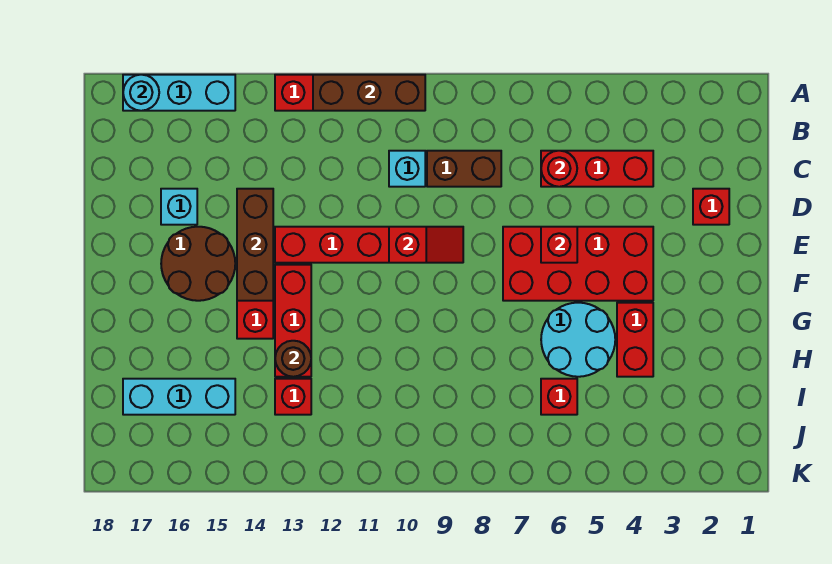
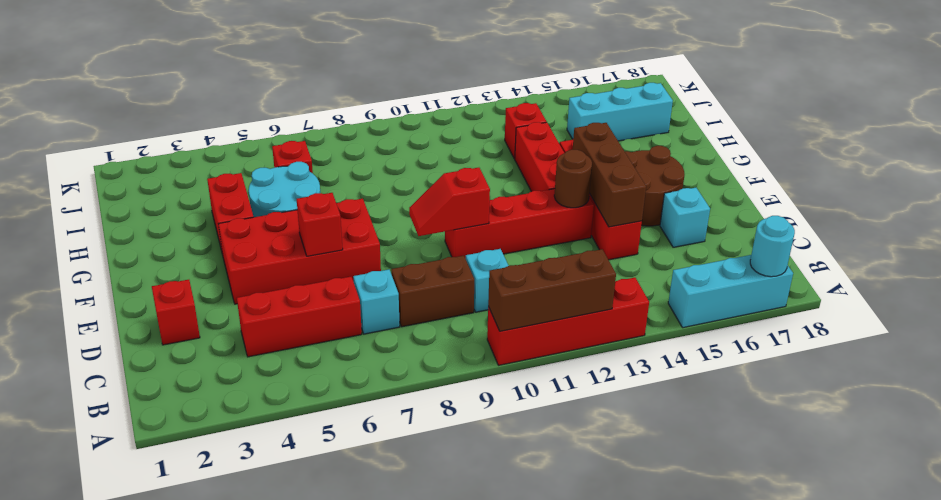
red 1x1 round brick [541,151,577,187] -> none
none -> cyan 1x1 brick [353,270,400,334]
brown 1x1 round brick [275,341,311,377] -> brown 1x1 round brick moved to [554,150,592,208]

